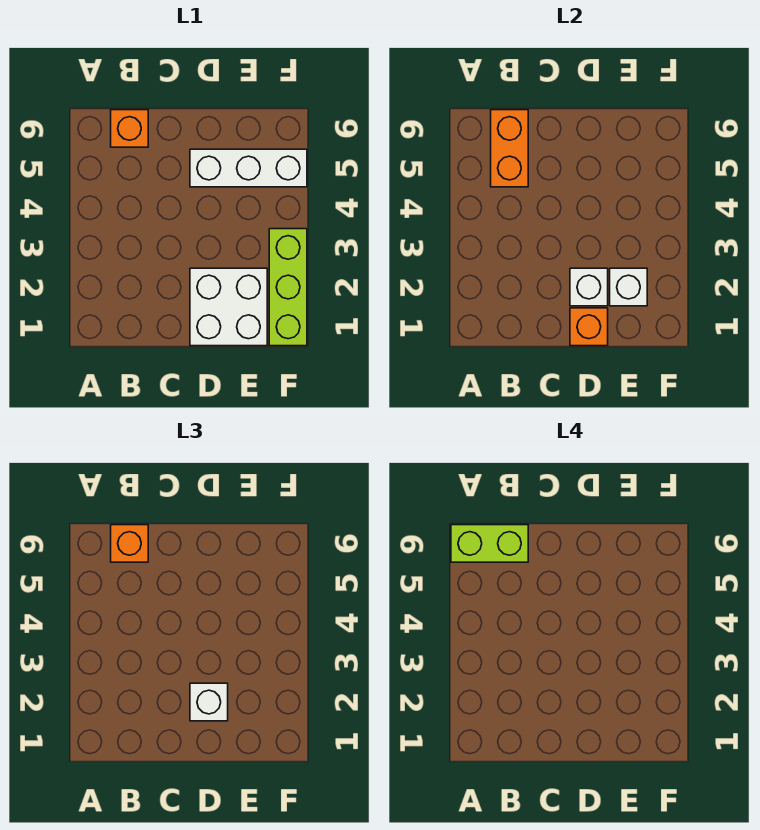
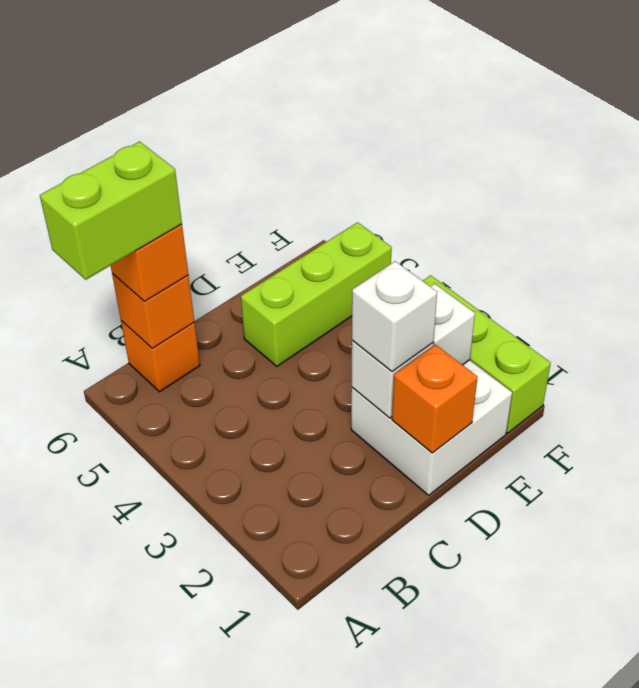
orange 1x2 brick [491,110,528,187] -> orange 1x1 brick [112,273,194,348]
white 1x3 brick [190,149,307,187] -> lime 1x3 brick [241,222,392,366]

